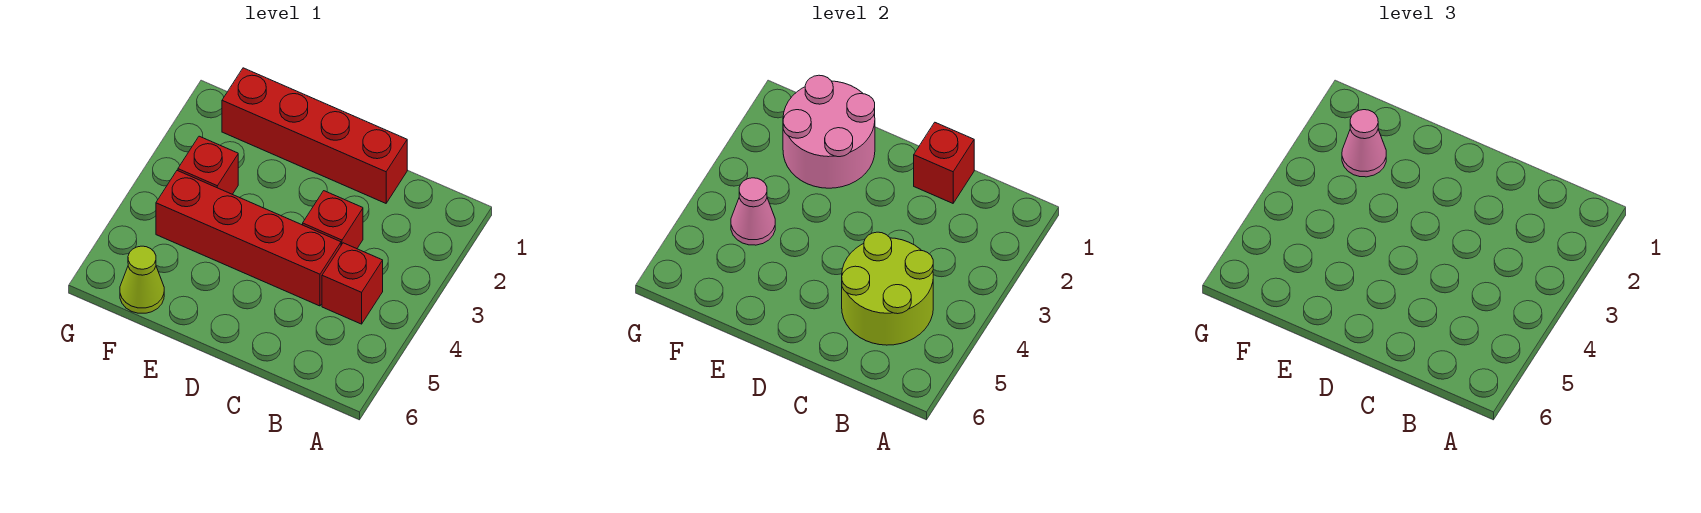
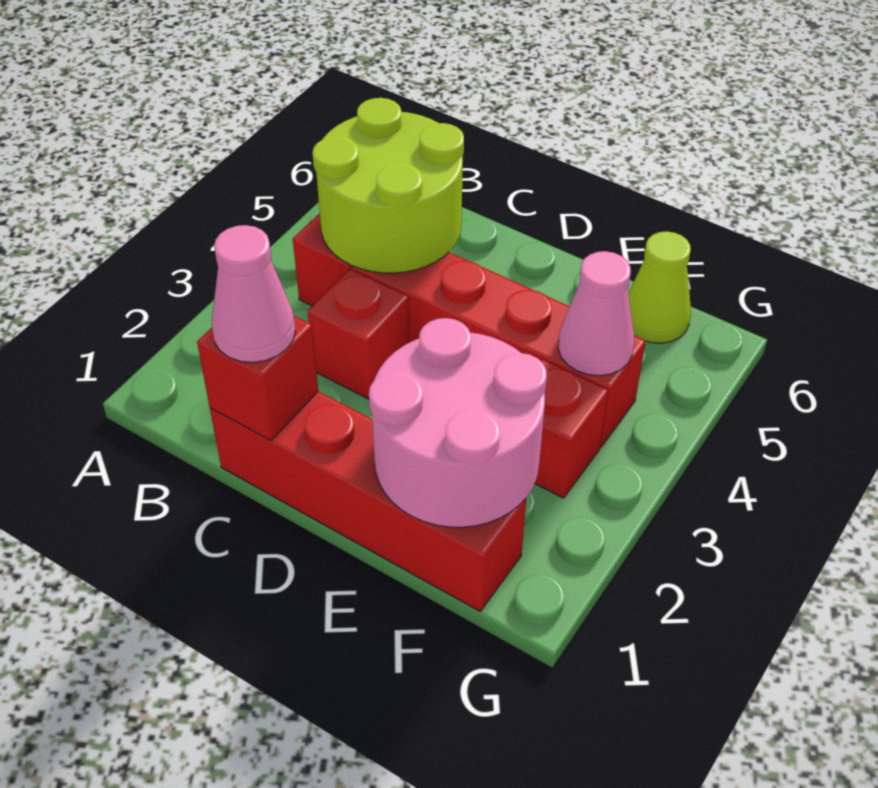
pink 1x1 cone [1342,110,1386,177] -> pink 1x1 cone moved to [212,225,295,362]

